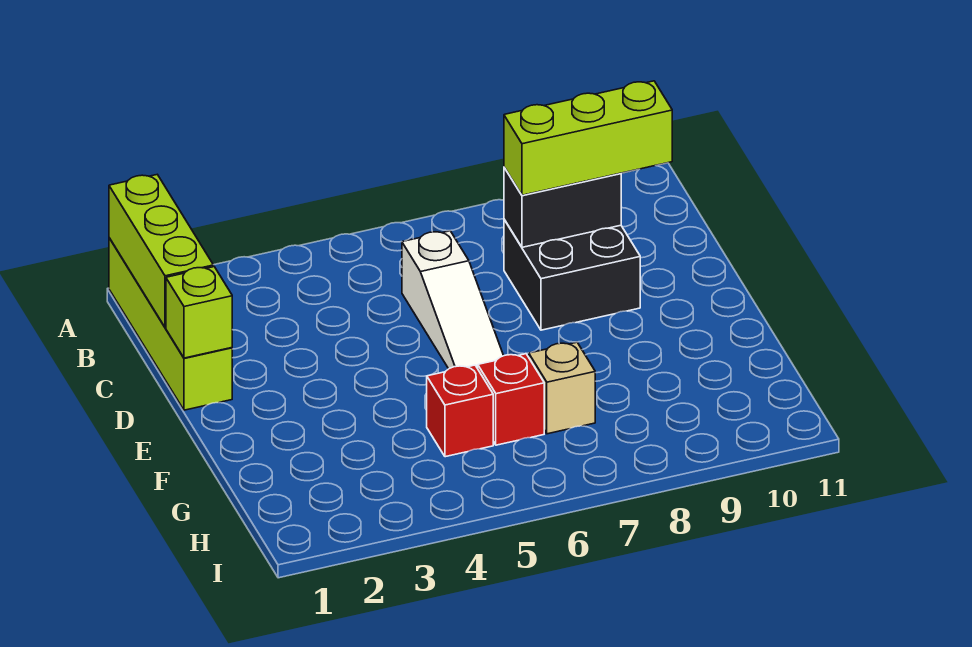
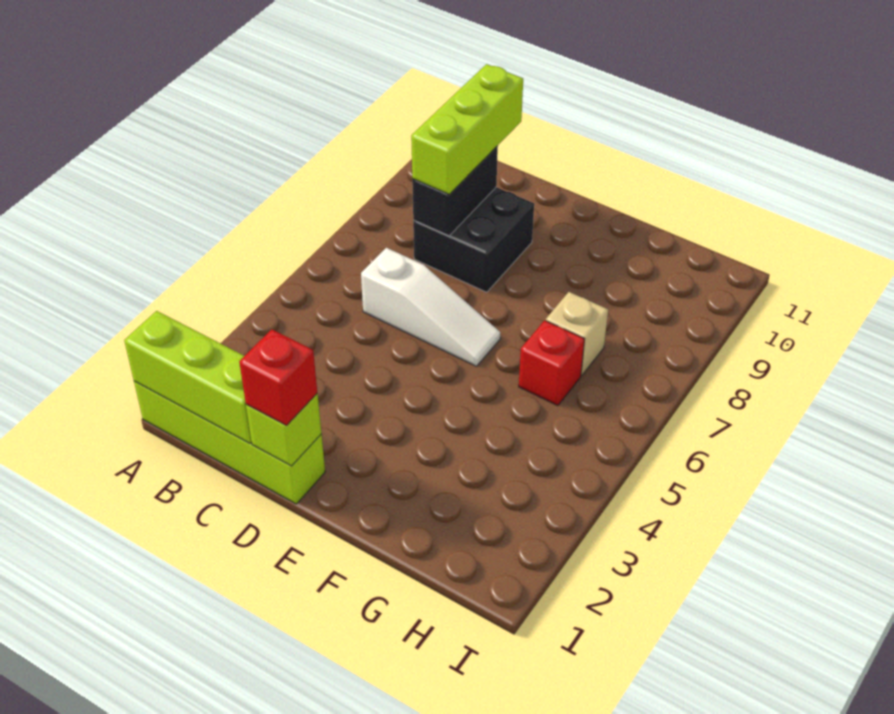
red 1x1 brick [427,365,493,457] -> red 1x1 brick moved to [239,329,317,425]

